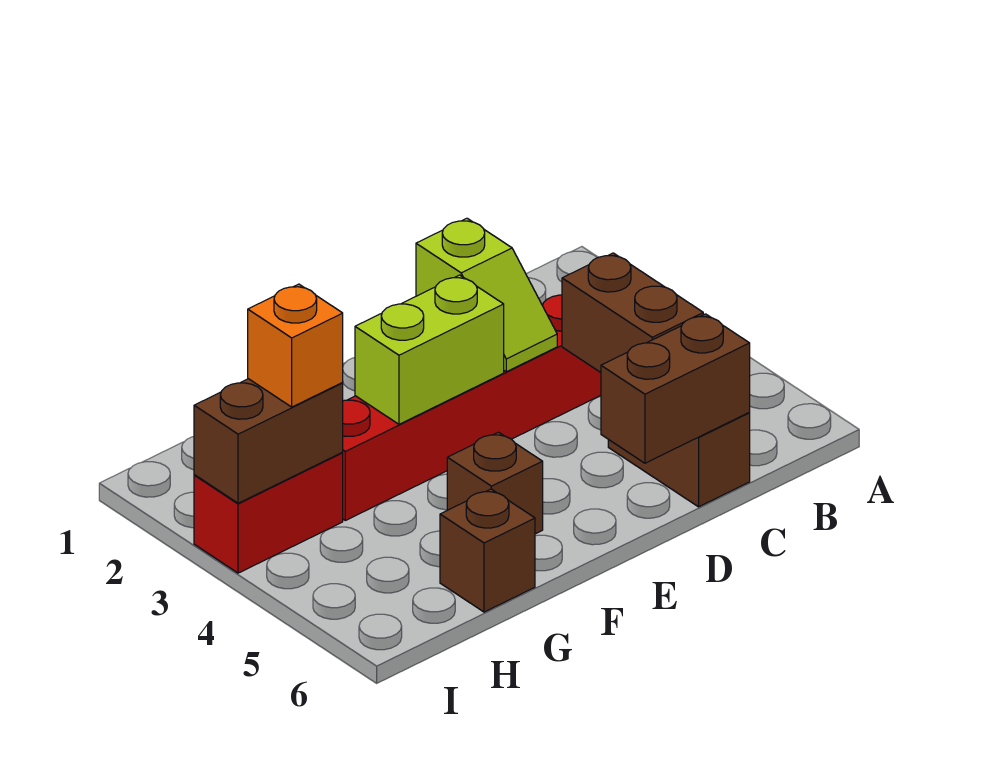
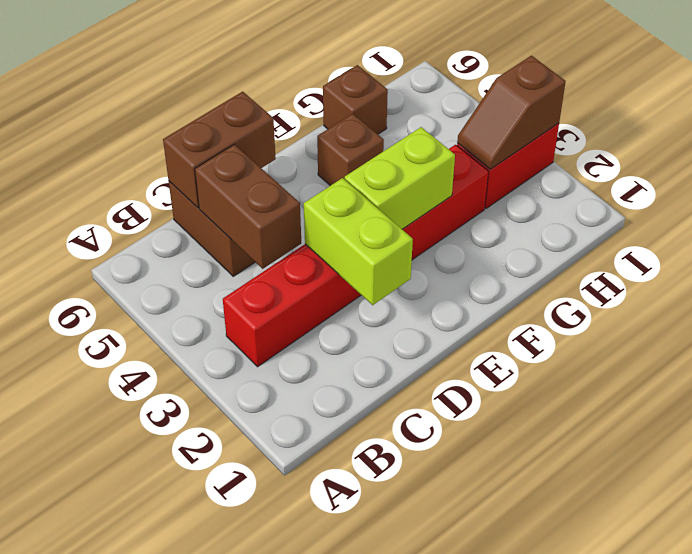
lime 1x2 slope [416,218,557,372] -> lime 1x2 brick [304,178,413,305]
brown 1x2 brick [194,379,343,503] -> brown 1x2 slope [457,56,566,169]
orange 1x1 brick [248,284,343,407] -> none

